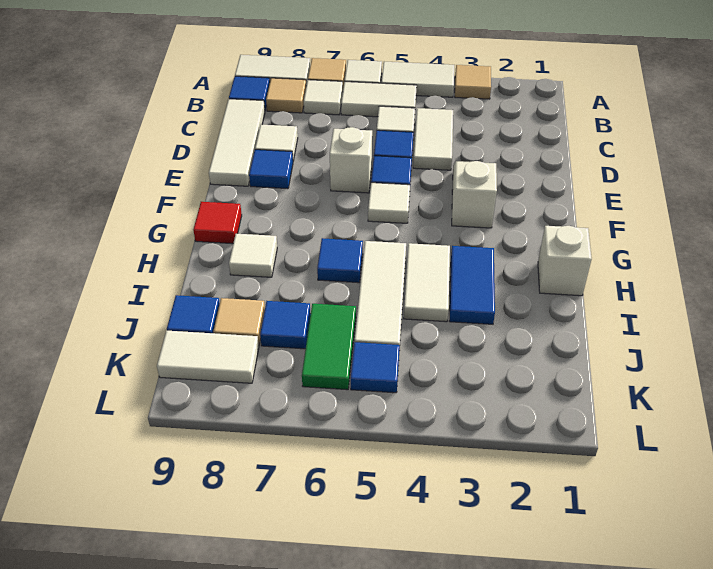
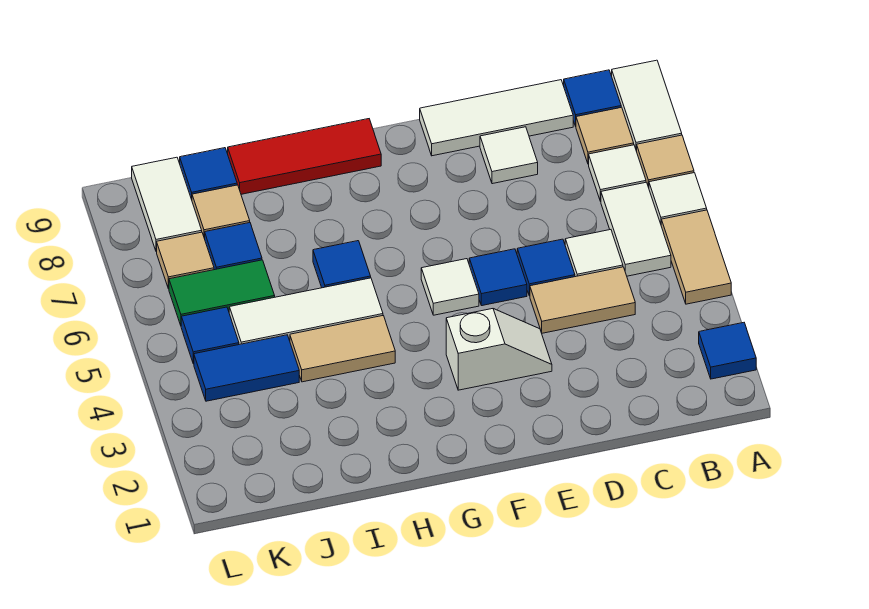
tan 1x1 tile [455,65,491,99] -> tan 1x1 tile moved to [157,232,214,289]
white 1x2 tile [381,62,454,97] -> tan 1x2 tile [661,210,731,304]
white 1x2 tile [413,108,453,170] -> tan 1x2 tile [530,267,635,333]
white 1x1 brick [330,127,372,193] -> none
blue 1x1 tile [249,150,293,189] -> blue 1x1 tile moved to [699,323,756,379]
red 1x1 tile [193,202,242,244] -> red 1x3 tile [228,119,381,194]
white 1x1 brick [538,226,592,296] -> none
blue 1x2 tile [450,246,495,324] -> blue 1x2 tile moved to [194,335,299,401]
white 1x2 tile [404,243,450,322] -> tan 1x2 tile [290,316,395,382]
white 1x1 tile [229,234,277,277] -> none

